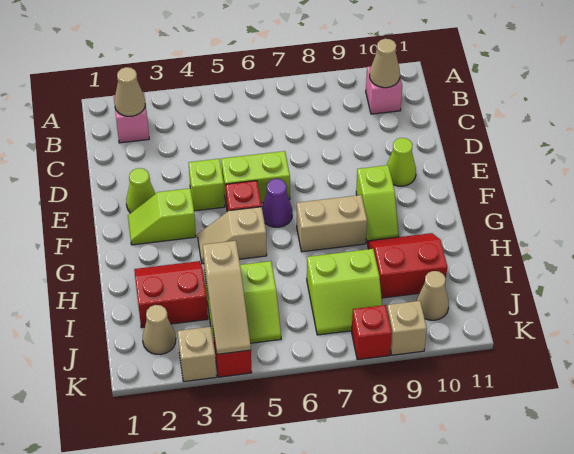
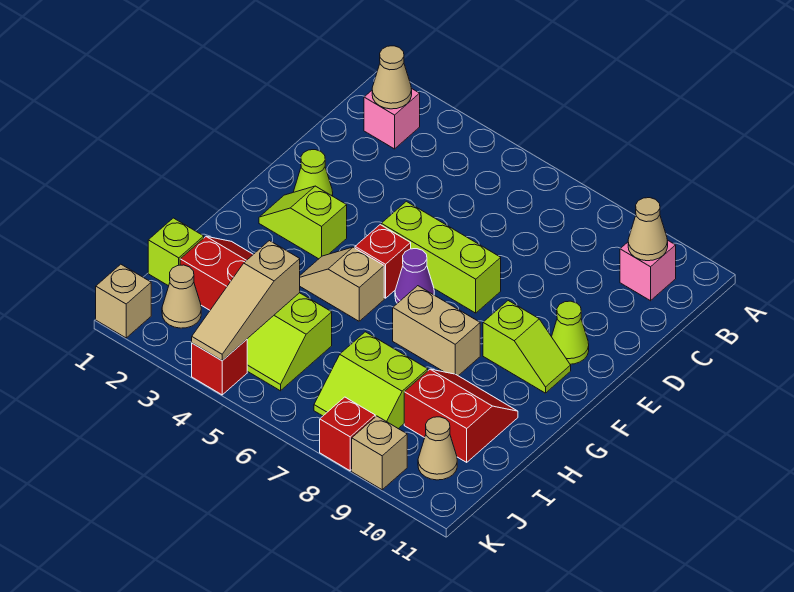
lime 1x1 brick [189,159,225,211] -> lime 1x1 brick moved to [148,218,204,286]
lime 1x2 brick [221,151,290,207] -> lime 1x3 brick [381,201,501,313]
lime 1x2 slope [356,165,399,244] -> lime 1x2 slope turned to [483,301,571,393]
tan 1x1 brick [178,327,217,382] -> tan 1x1 brick moved to [96,264,151,338]

